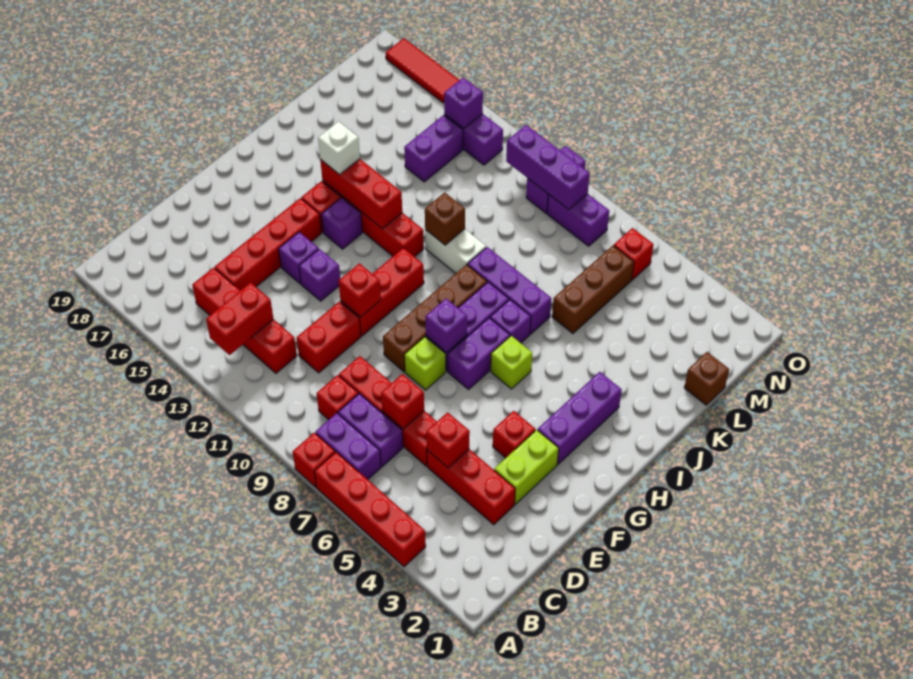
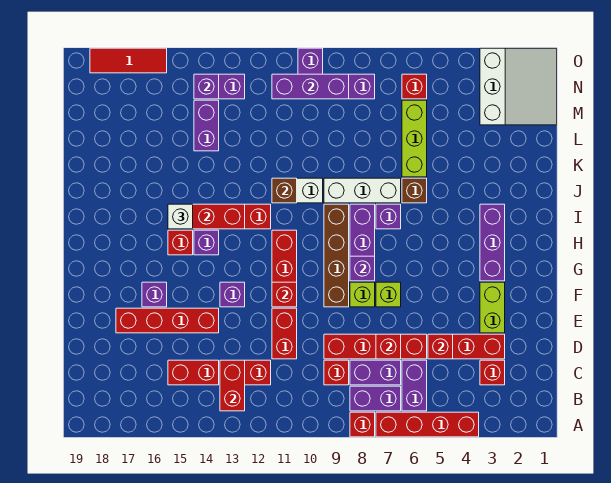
red 1x4 brick [215,198,322,291] -> red 1x4 brick turned to [116,308,219,333]
red 1x1 brick [493,411,536,458] -> red 1x1 brick moved to [480,360,505,385]
purple 1x1 brick [279,232,319,284] -> purple 1x1 brick moved to [142,282,167,307]
purple 1x2 brick [448,318,510,389] -> purple 1x2 brick moved to [402,360,427,411]
lime 1x1 brick [491,336,532,389] -> lime 1x1 brick moved to [376,282,401,307]
purple 1x3 brick [468,247,551,334] -> white 1x3 brick [324,178,401,203]
brown 1x3 brick [552,246,634,333] -> lime 1x3 brick [402,100,427,177]
brown 1x1 brick [684,352,729,405] -> brown 1x1 brick moved to [402,178,427,203]
none -> white 3x3 slope [480,48,557,125]

